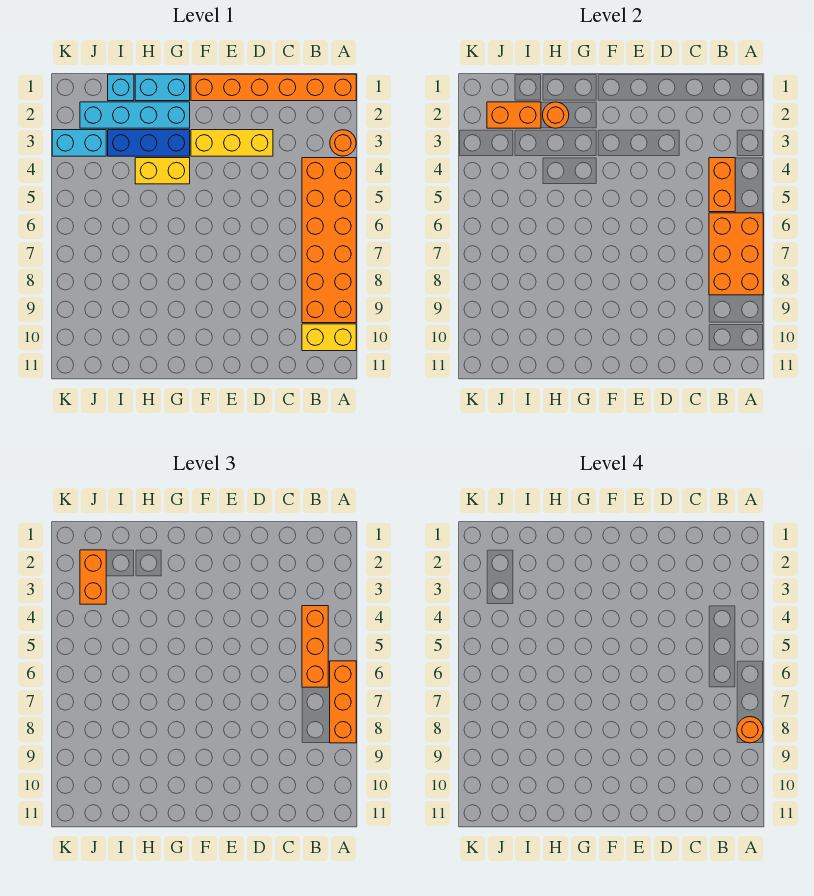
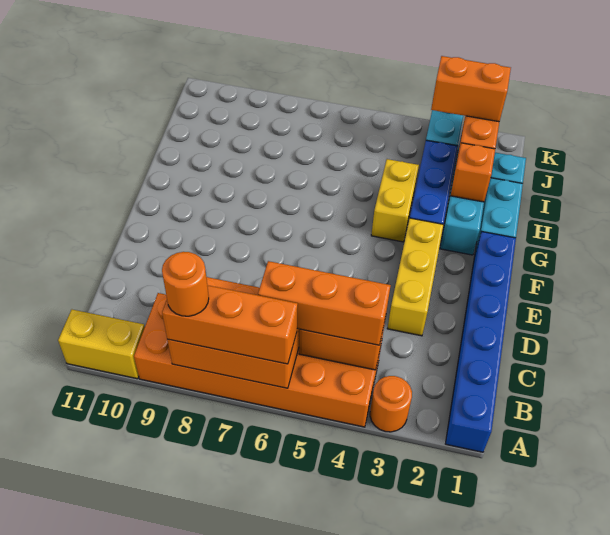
orange 1x6 brick [191,74,356,101] -> blue 1x6 brick [445,232,516,452]
yellow 1x2 brick [302,324,356,351] -> yellow 1x2 brick turned to [58,310,145,379]
orange 1x1 round brick [543,102,569,128] -> orange 1x1 brick [451,143,495,202]

